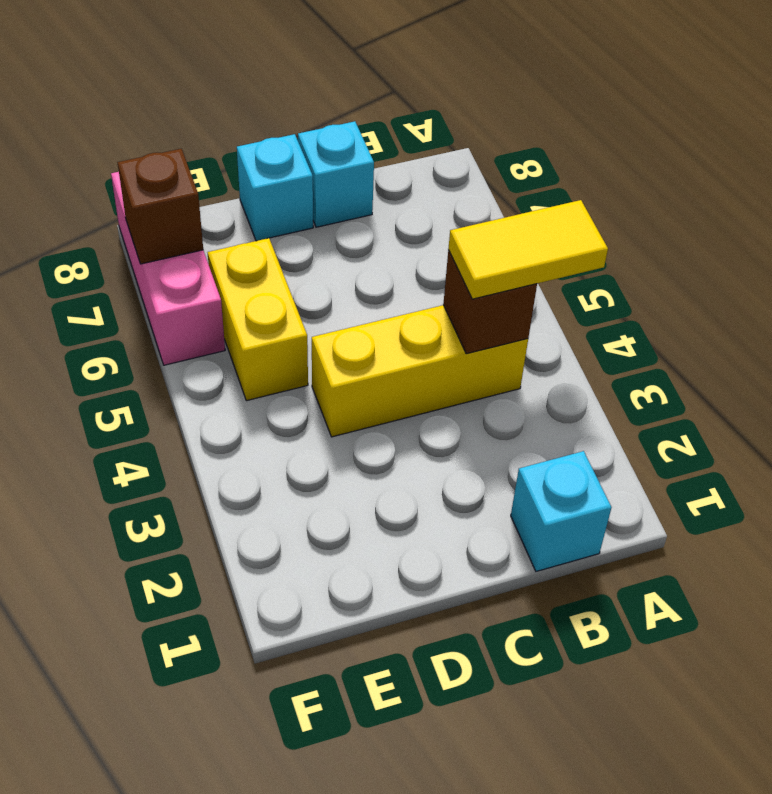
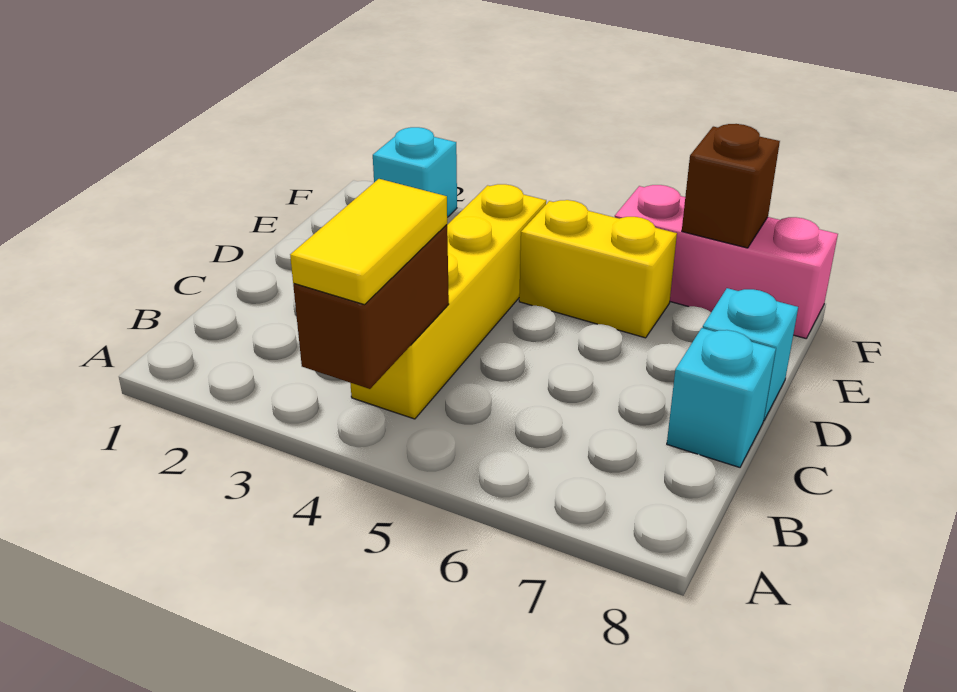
cyan 1x1 brick [511,451,611,571] -> cyan 1x1 brick moved to [373,127,457,217]
yellow 1x3 brick [312,305,528,437] -> yellow 1x4 brick [350,184,546,419]
brown 1x1 brick [443,250,537,354] -> brown 1x2 brick [293,225,449,389]

